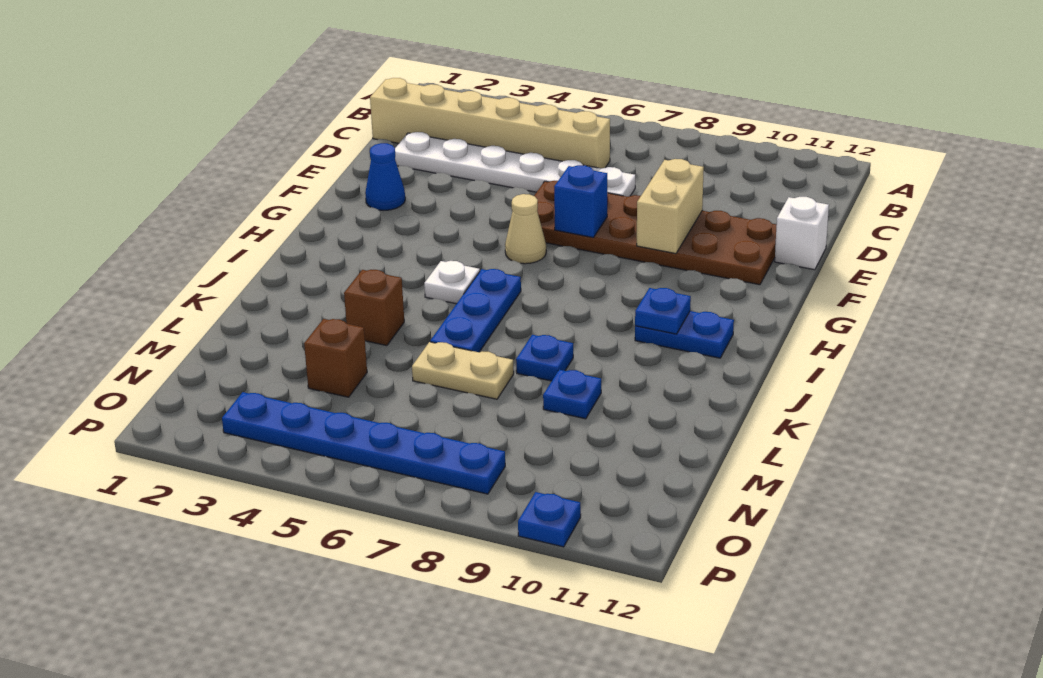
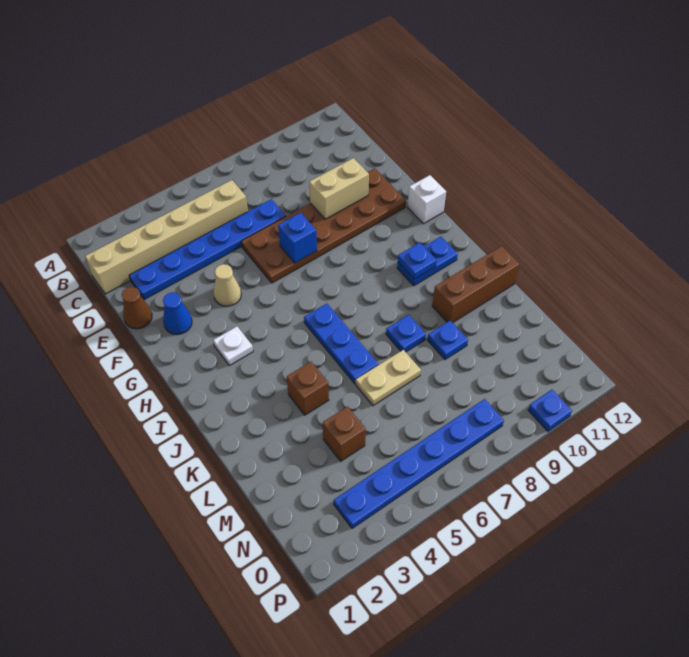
white 1x6 plate [395,132,635,197] -> blue 1x6 plate [129,199,286,300]
none -> brown 1x1 cone [122,287,152,329]
tan 1x2 brick [637,159,704,254] -> tan 1x2 brick turned to [309,158,369,219]
white 1x1 brick [775,197,829,270] -> white 1x1 brick moved to [408,175,446,224]
tan 1x1 cone [505,194,546,264] -> tan 1x1 cone moved to [214,264,241,306]
white 1x1 plate [424,261,480,304] -> white 1x1 plate moved to [213,326,253,366]
none -> brown 1x3 brick [432,246,520,323]

